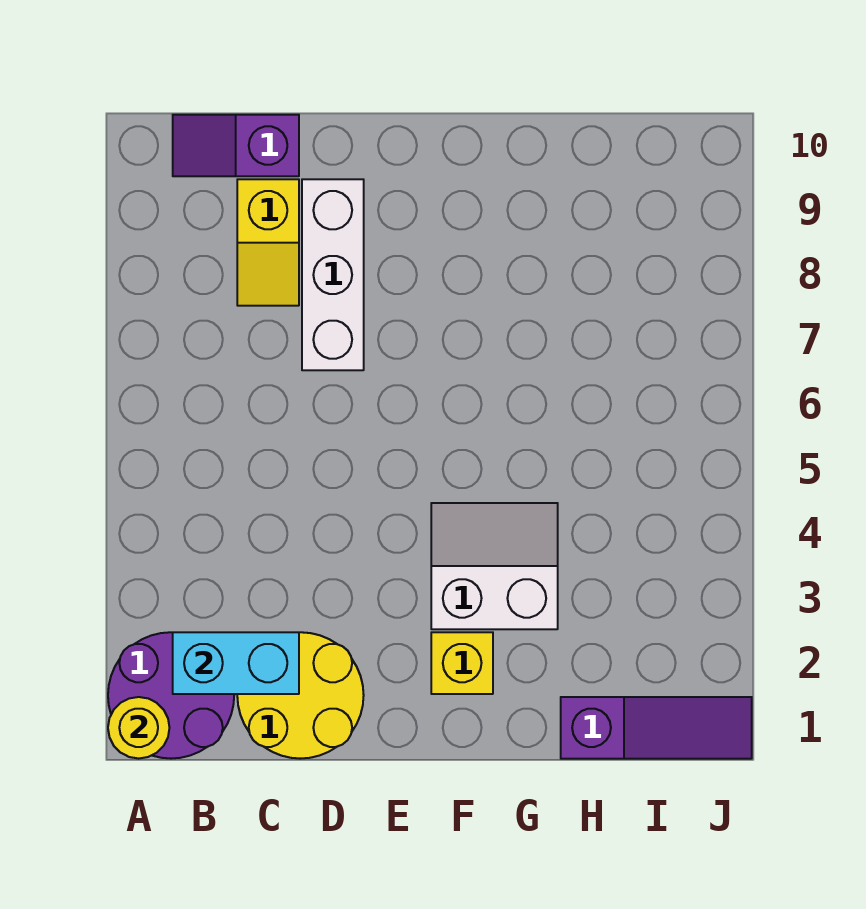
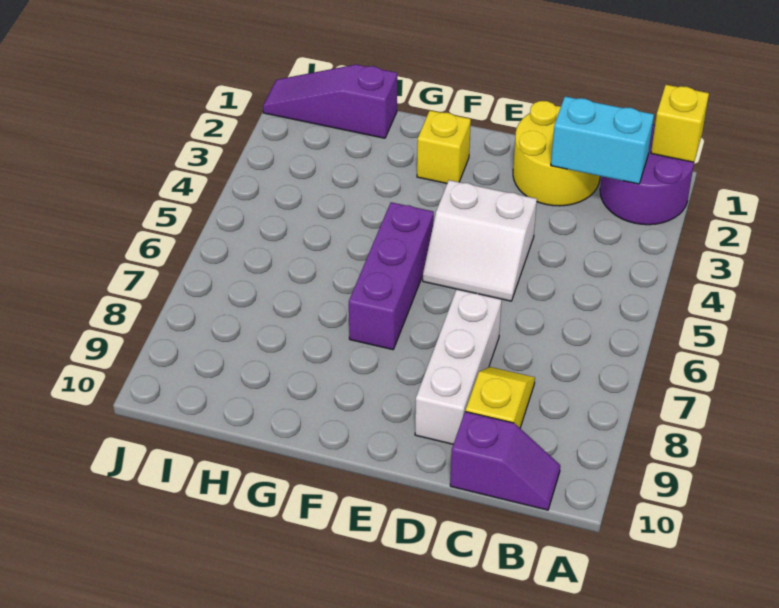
yellow 1x1 round brick [108,697,169,759] -> yellow 1x1 brick [651,85,709,162]
white 2x2 slope [431,503,558,629] -> white 2x2 slope moved to [423,180,537,301]
none -> purple 1x3 brick [349,202,434,350]

